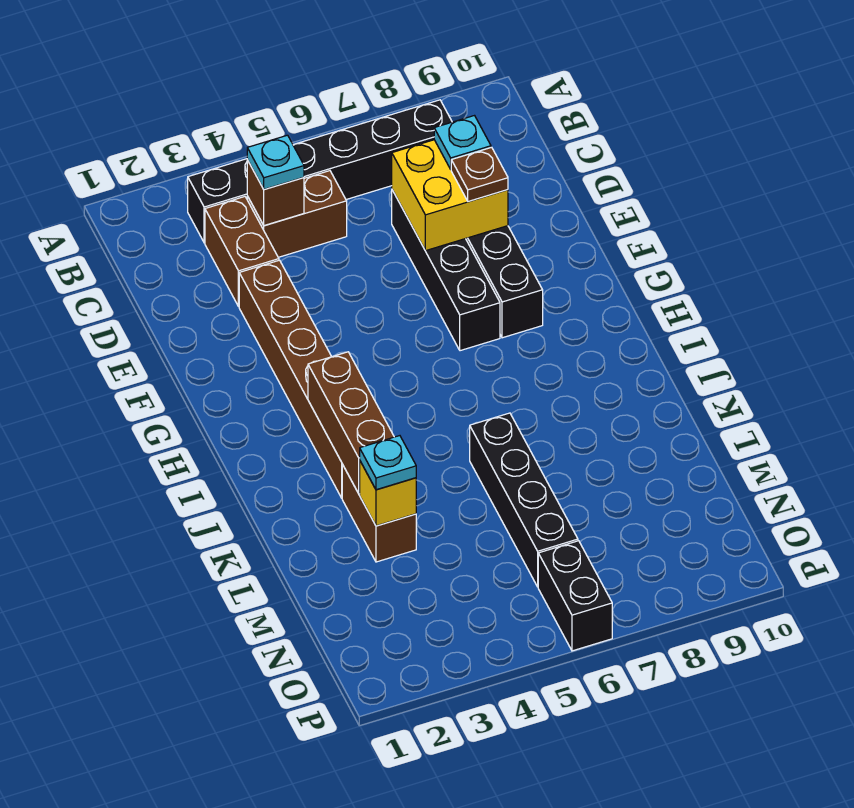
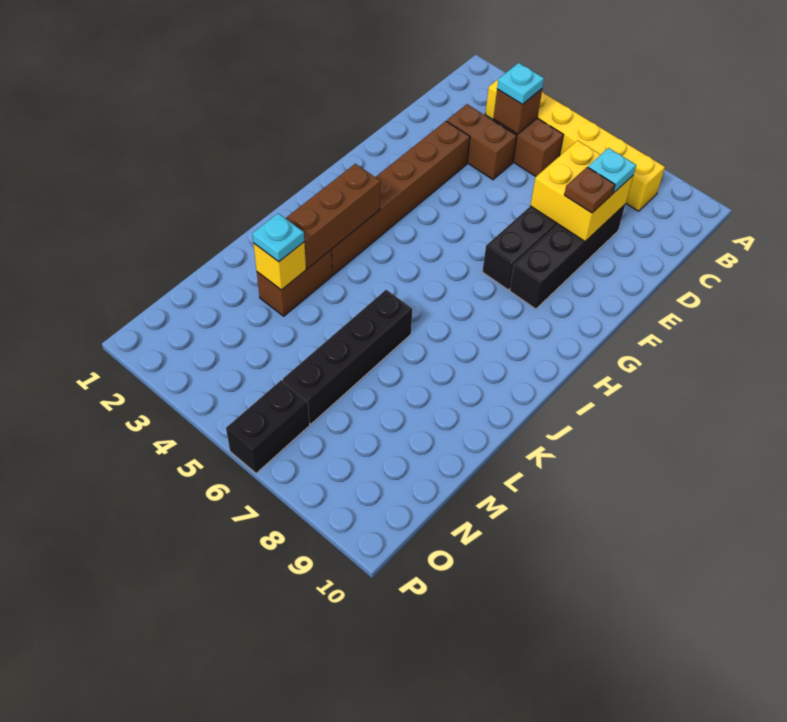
black 1x6 brick [188,100,452,243] -> yellow 1x6 brick [485,80,665,211]
brown 1x2 brick [205,197,279,307] -> brown 1x2 brick turned to [447,104,517,180]

